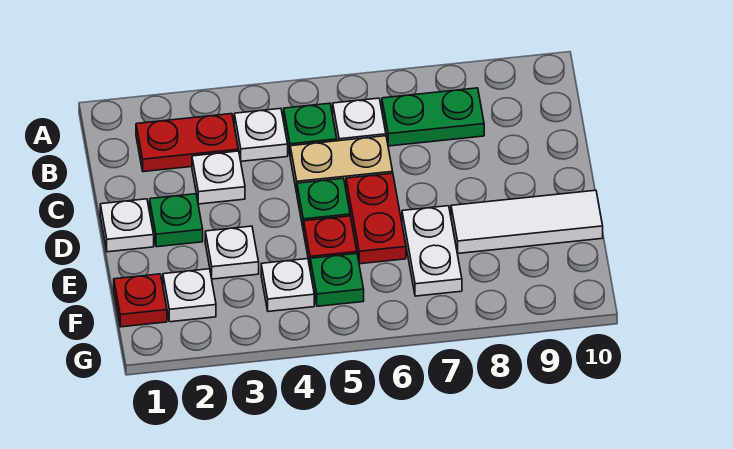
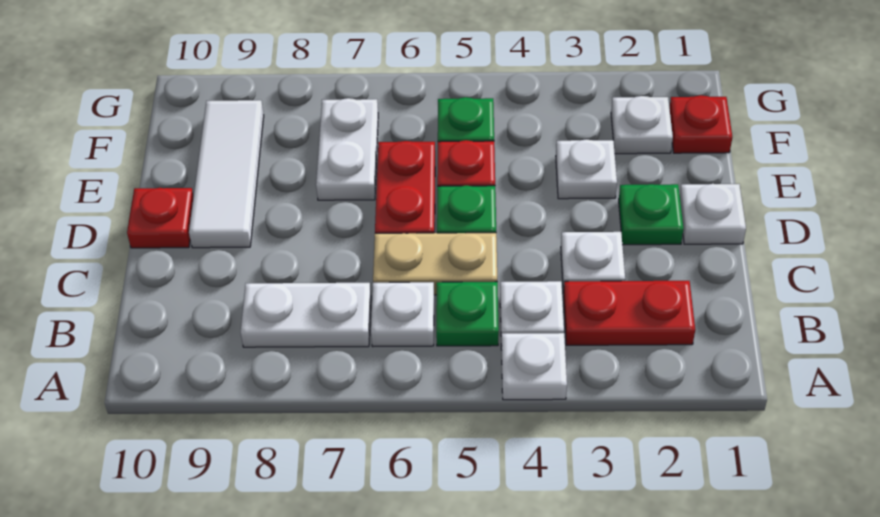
green 1x2 plate [382,88,484,146] -> white 1x2 plate [241,283,371,347]
none -> red 1x1 plate [127,188,194,248]
white 1x3 tile [451,190,603,253] -> white 1x3 tile turned to [189,100,264,248]
white 1x1 plate [261,259,314,312] -> white 1x1 plate moved to [501,333,567,400]

